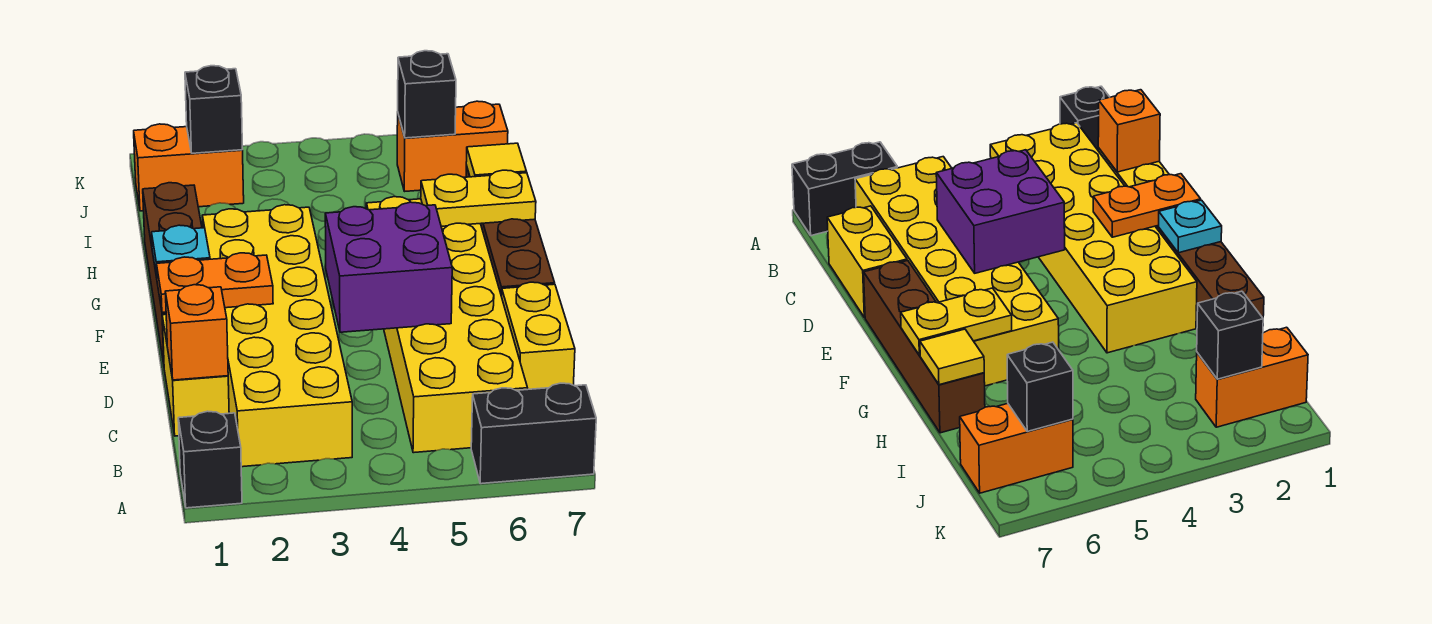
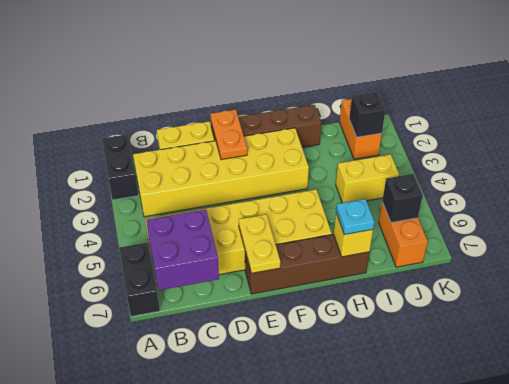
black 1x1 brick [178,411,242,508] -> black 1x2 brick [102,134,138,200]
orange 1x1 brick [165,285,228,380] -> none
yellow 1x2 brick [502,282,575,390] -> yellow 1x2 brick moved to [336,154,399,203]
purple 2x2 brick [325,202,452,332] -> purple 2x2 brick moved to [146,209,219,290]
cyan 1x1 plate [152,225,210,277] -> cyan 1x1 plate moved to [336,199,374,235]
yellow 1x2 plate [421,170,536,226] -> yellow 1x2 plate moved to [239,214,280,273]
yellow 1x1 tile [466,143,526,177] -> yellow 1x1 brick [334,213,373,257]

